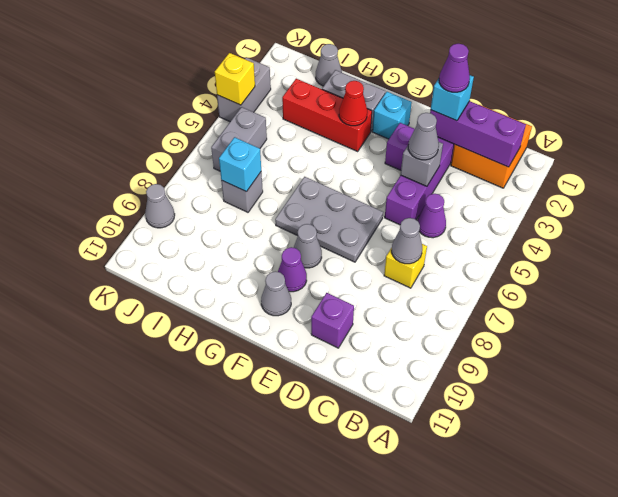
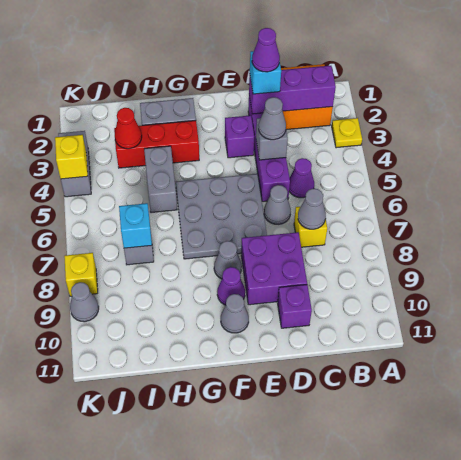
none -> yellow 1x1 plate [332,118,362,148]
none -> purple 2x2 brick [241,232,307,305]
grey 2x3 plate [275,177,383,262] -> grey 3x3 plate [176,174,267,259]
cyan 1x1 brick [372,92,412,139] -> none
red 1x1 cone [339,81,367,126] -> red 1x1 cone moved to [115,108,142,149]
grey 1x1 cone [316,44,342,86] -> grey 1x1 cone moved to [264,185,291,224]
grey 1x2 brick [211,107,267,171] -> grey 1x2 brick moved to [144,146,177,213]
none -> yellow 1x1 brick [64,253,98,296]

